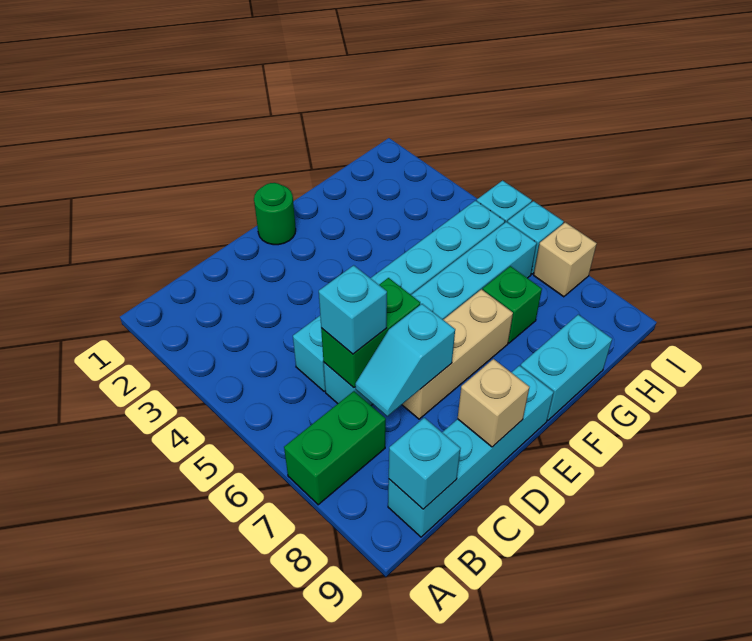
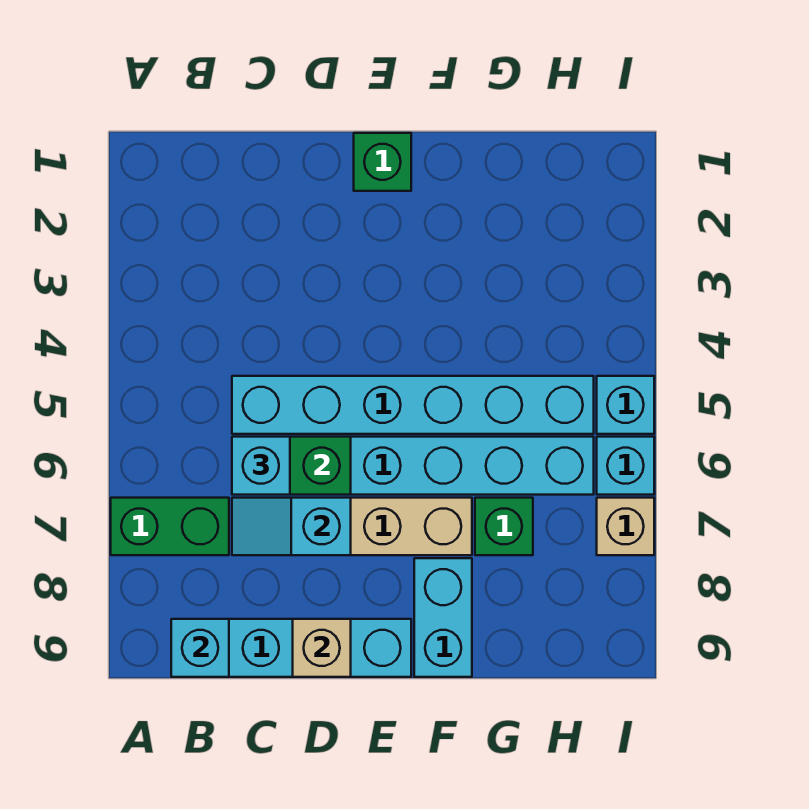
green 1x1 round brick [254,183,296,245] -> green 1x1 brick [354,133,411,191]
cyan 1x2 brick [521,315,612,421] -> cyan 1x2 brick turned to [414,558,472,677]

